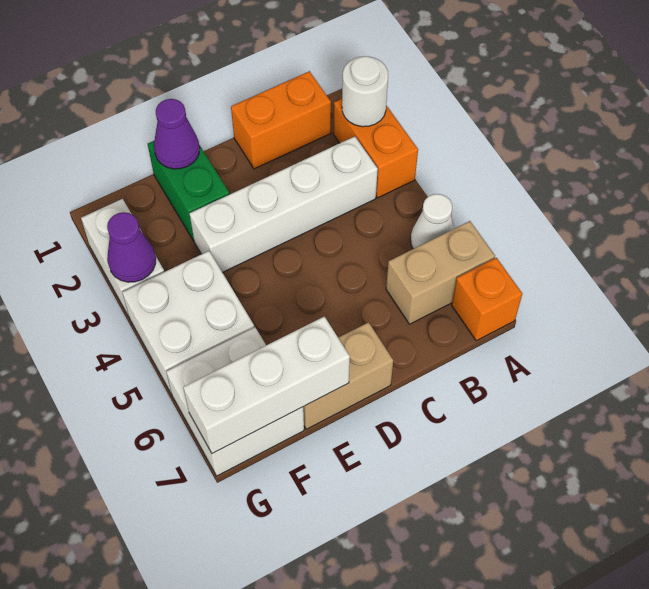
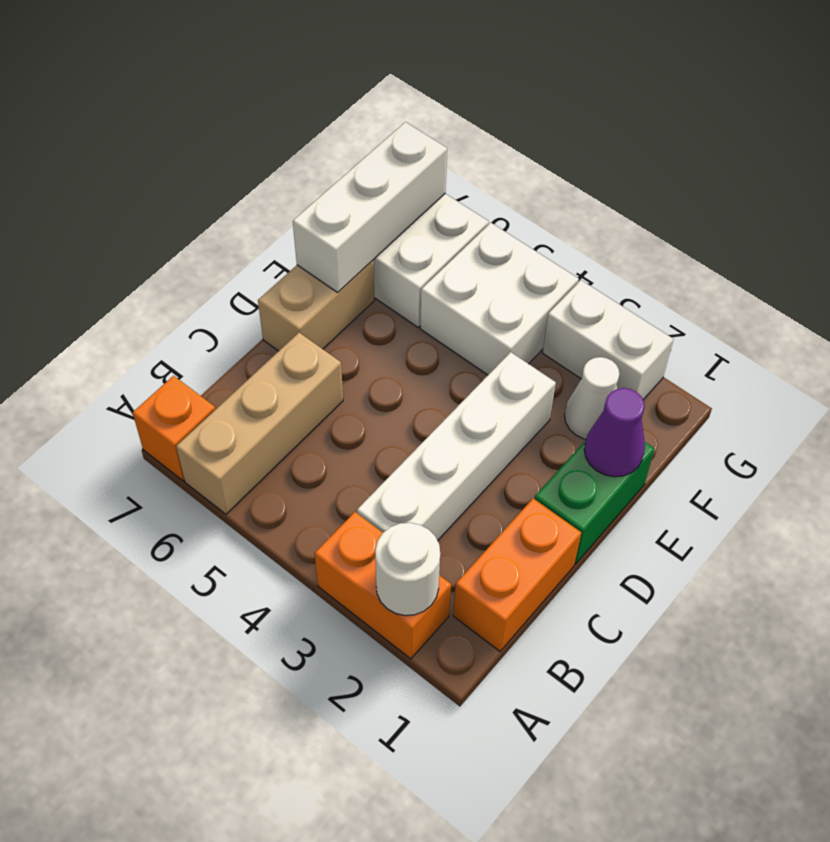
white 1x1 cone [411,194,454,249] -> white 1x1 cone moved to [565,357,619,439]
tan 1x2 brick [386,221,495,324] -> tan 1x3 brick [176,333,343,514]
green 1x2 brick [148,141,229,241] -> green 1x2 brick turned to [535,440,654,564]
purple 1x1 cone [107,212,156,282] -> none

